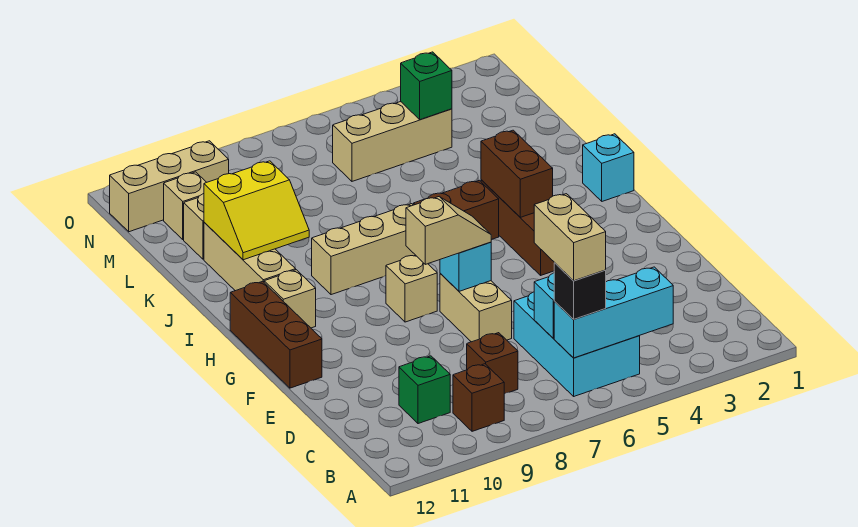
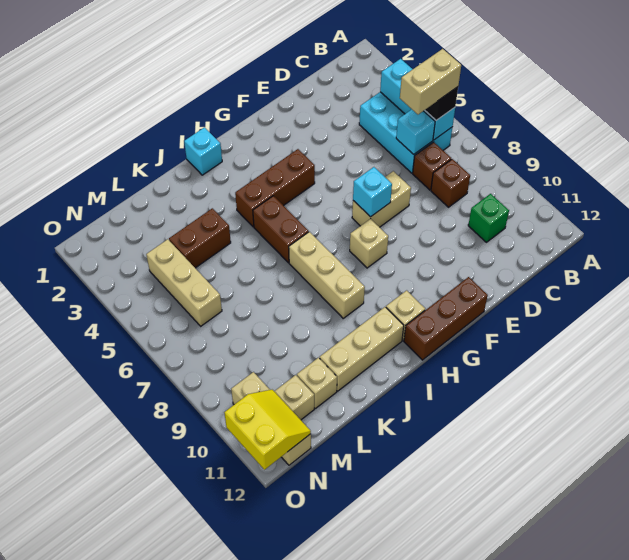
cyan 2x3 brick [514,292,640,396] -> cyan 2x3 brick turned to [359,92,452,173]
brown 1x1 brick [453,364,504,431] -> brown 1x1 brick moved to [413,142,451,190]
tan 1x2 slope [406,197,491,264] -> none
brown 1x2 brick [481,130,553,217] -> brown 1x2 brick moved to [169,208,231,268]
yellow 2x2 slope [204,161,309,260] -> yellow 2x2 slope moved to [224,390,311,470]
green 1x1 brick [401,52,452,120] -> none

